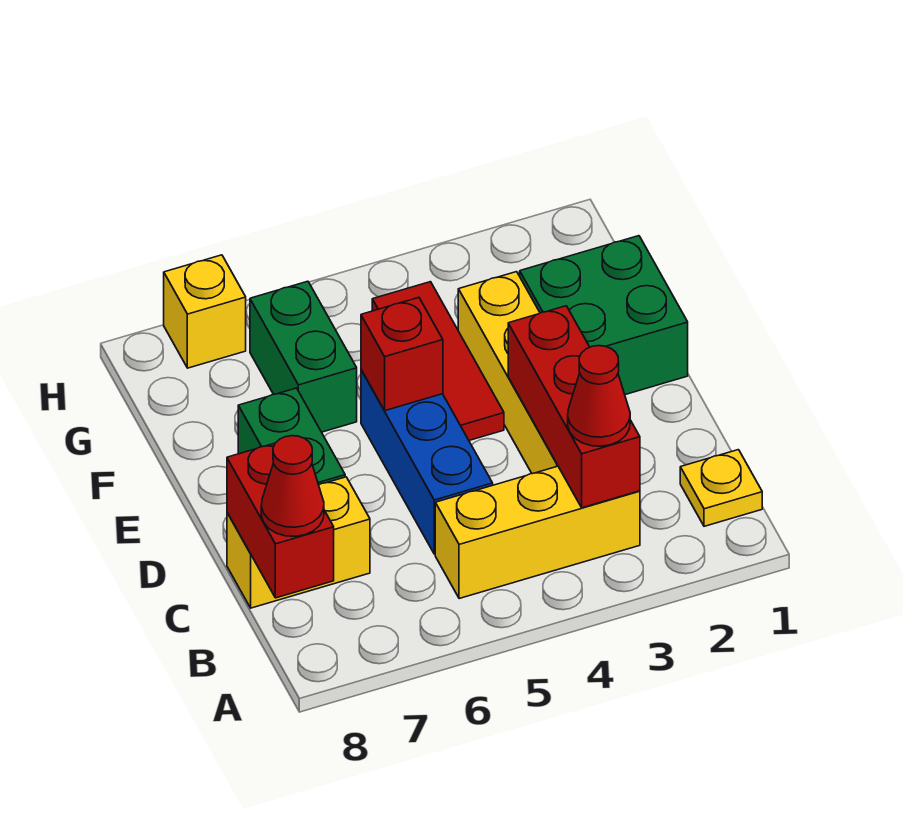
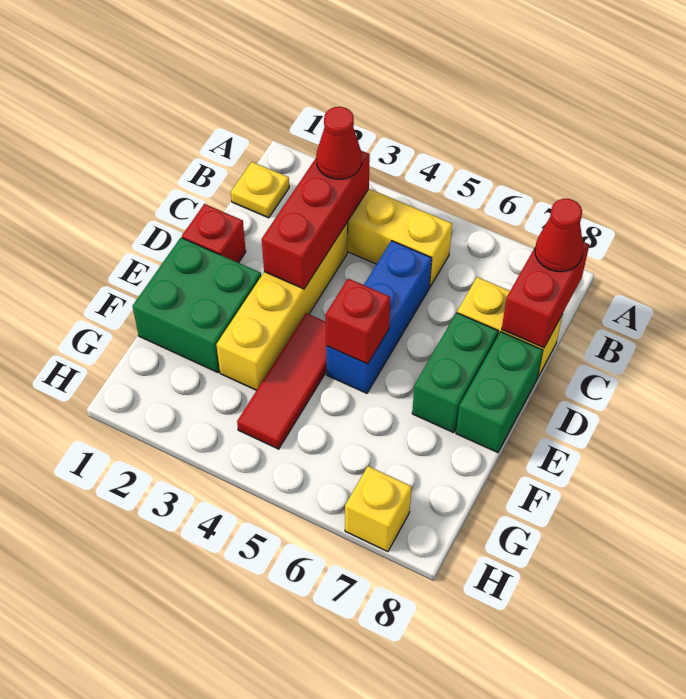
none -> red 1x1 brick [182,204,246,263]
green 1x2 brick [250,281,357,432] -> green 1x2 brick moved to [456,332,543,453]

